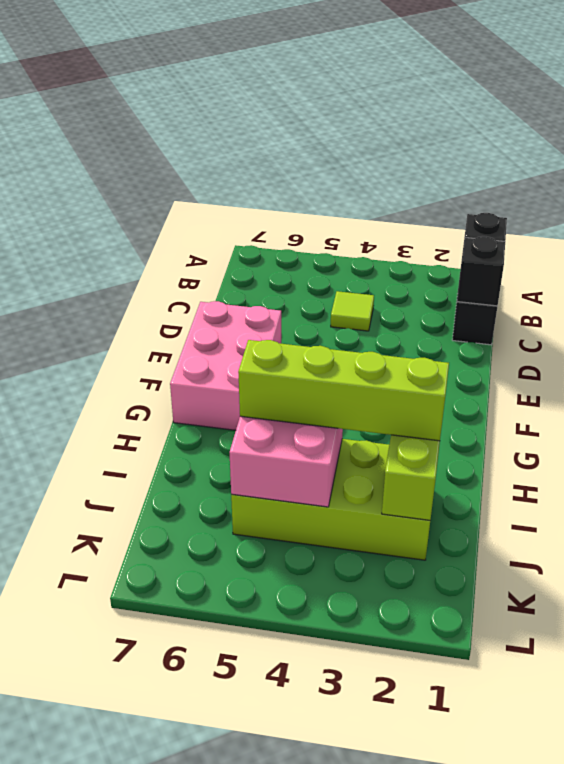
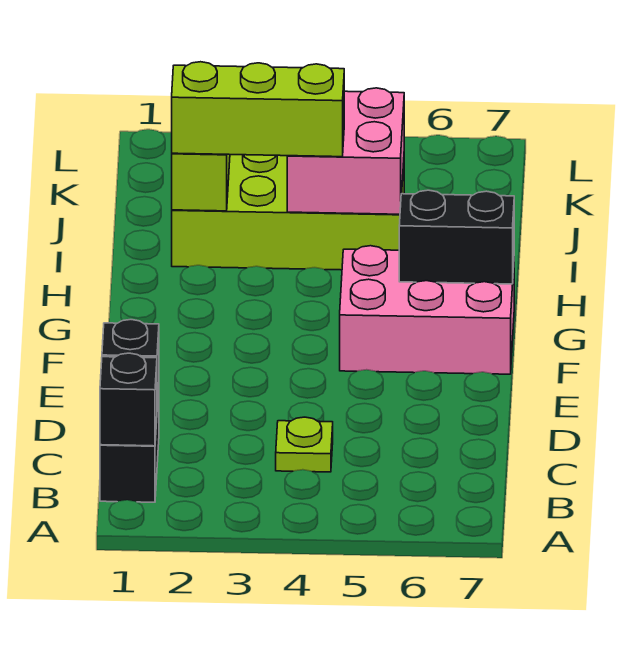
lime 1x1 tile [331,291,374,331] -> lime 1x1 plate [276,417,333,472]
pink 2x3 brick [170,301,281,430] -> pink 2x3 brick turned to [340,246,514,374]
none -> black 1x2 brick [399,190,514,284]
lime 1x4 brick [238,340,449,441] -> lime 1x3 brick [172,62,344,157]

